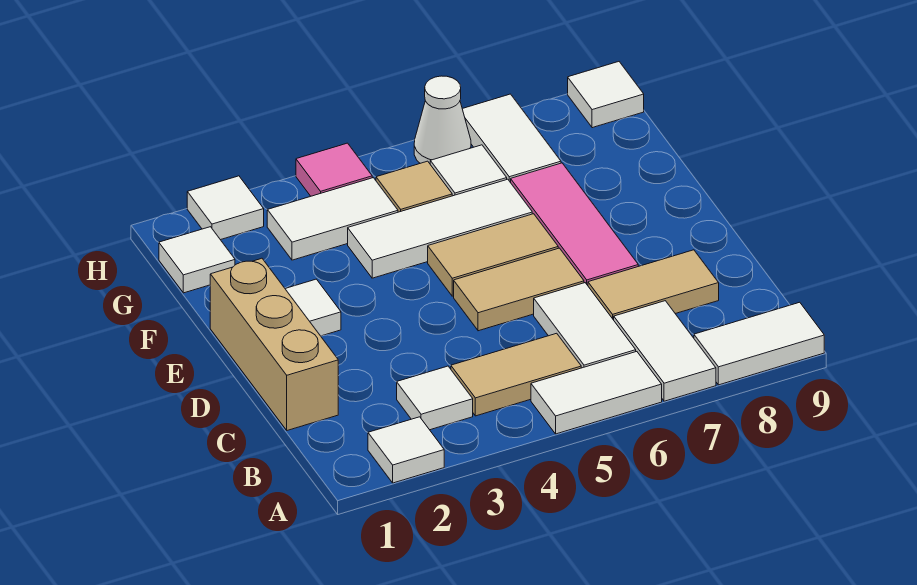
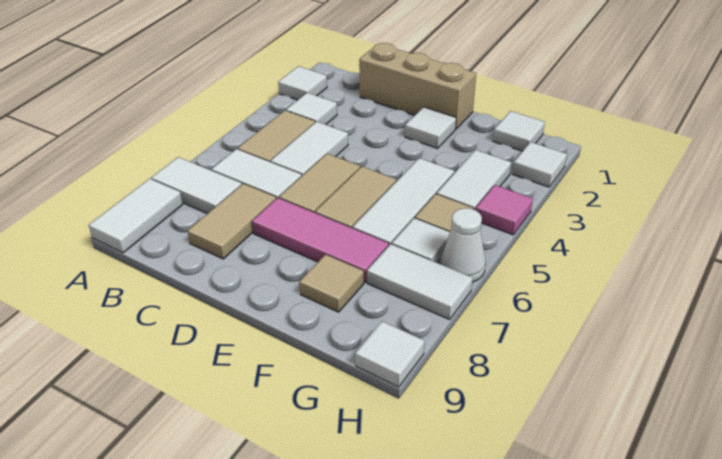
white 1x2 tile [531,352,662,434] -> white 1x2 tile moved to [270,122,348,175]
none -> tan 1x1 tile [299,254,364,312]

